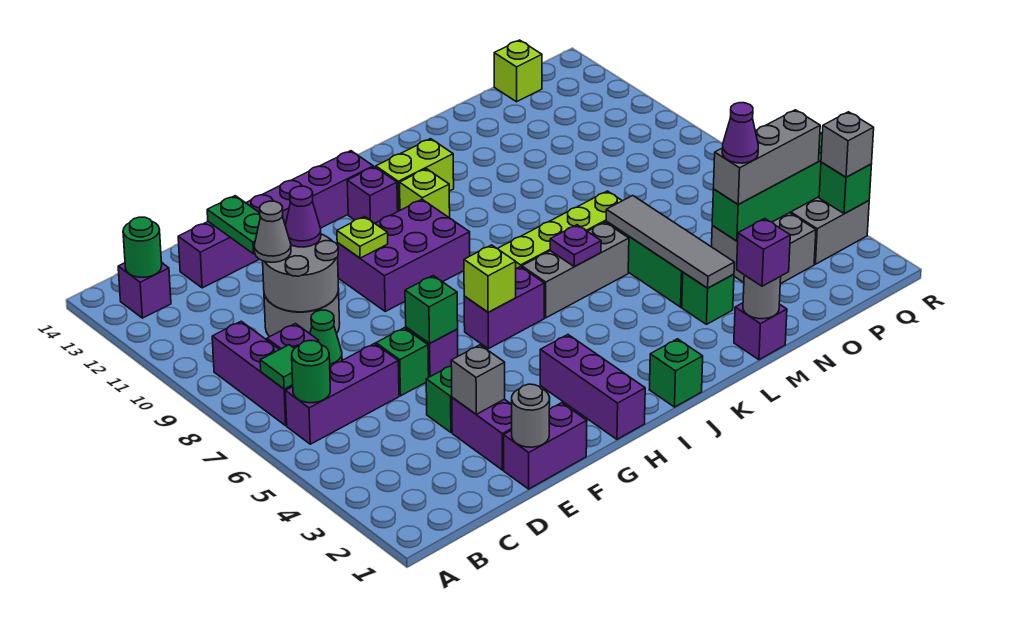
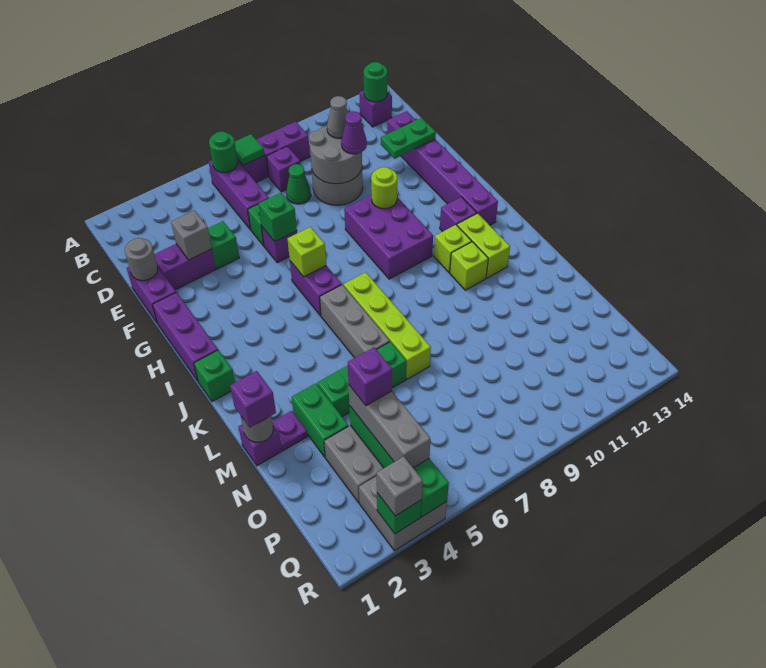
lime 1x1 plate [337,217,388,258] -> lime 1x1 round brick [371,167,397,209]
purple 1x3 brick [540,335,645,439] -> purple 1x3 brick turned to [152,292,218,381]
purple 1x1 plate [550,225,601,267] -> purple 1x1 plate moved to [272,411,308,451]
green 1x1 brick [682,272,734,324] -> green 1x2 brick [291,383,348,458]
grey 1x4 tile [606,196,735,288] -> none
purple 1x1 cone [722,103,758,163] -> purple 1x1 brick [348,347,392,406]
lime 1x1 brick [494,40,542,102] -> lime 1x1 brick moved to [450,242,488,290]

